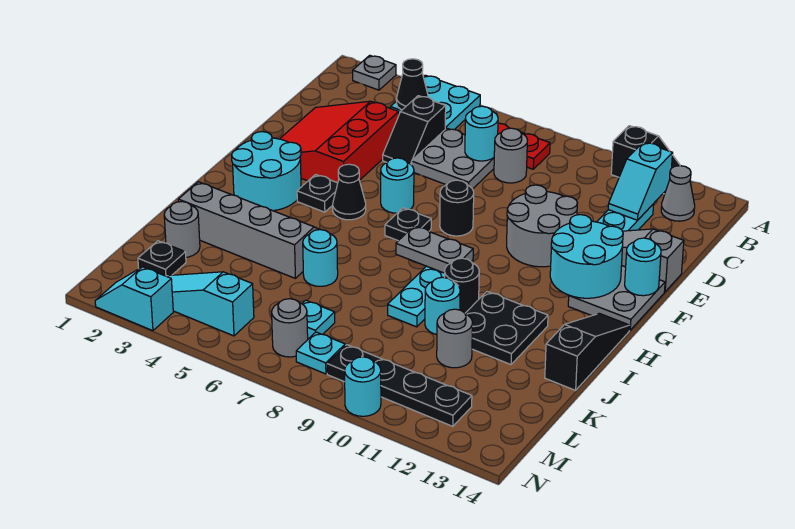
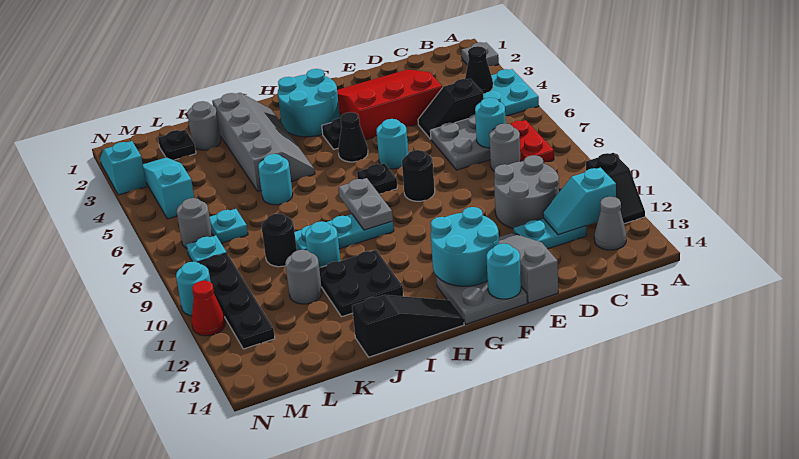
grey 2x2 round brick [507,185,577,267] -> grey 2x2 round brick moved to [494,155,559,228]
black 1x1 round brick [445,258,479,313] -> black 1x1 round brick moved to [262,213,297,267]
none -> red 1x1 cone [192,281,225,336]

